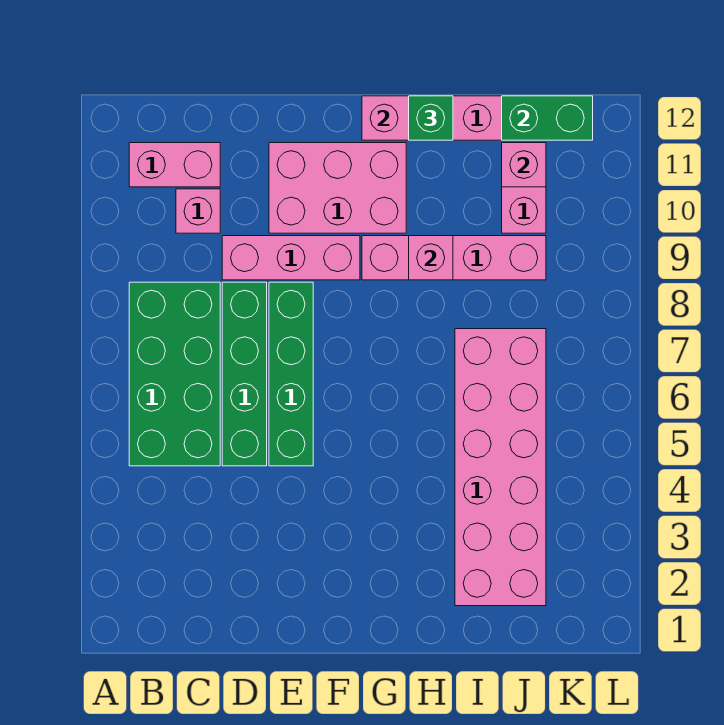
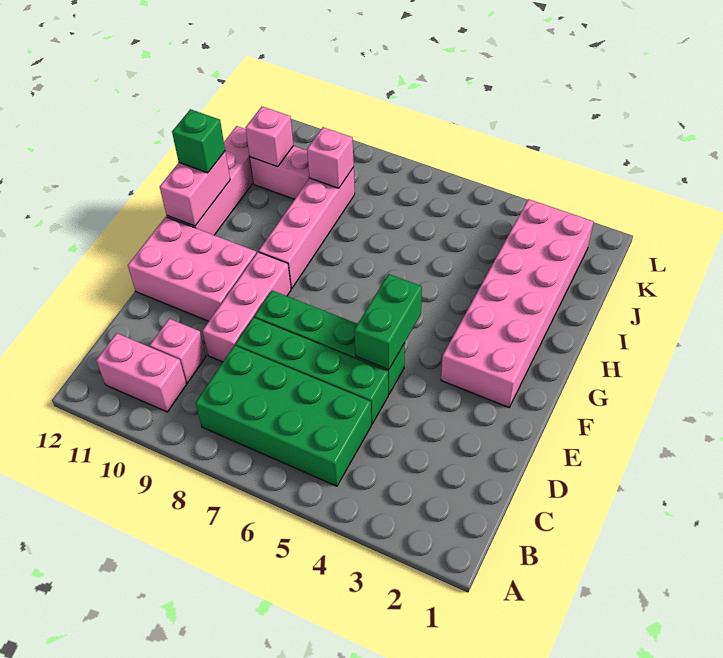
pink 1x2 brick [129,143,220,187] -> pink 1x2 brick turned to [96,333,186,412]
pink 2x3 brick [269,143,406,233] -> pink 2x3 brick turned to [128,217,257,321]
pink 1x1 brick [409,236,453,280] -> pink 1x1 brick moved to [307,127,354,188]
pink 2x6 brick [455,329,546,606] -> pink 2x6 brick turned to [441,199,593,407]
green 1x2 brick [502,96,593,140] -> green 1x2 brick moved to [354,274,422,370]

